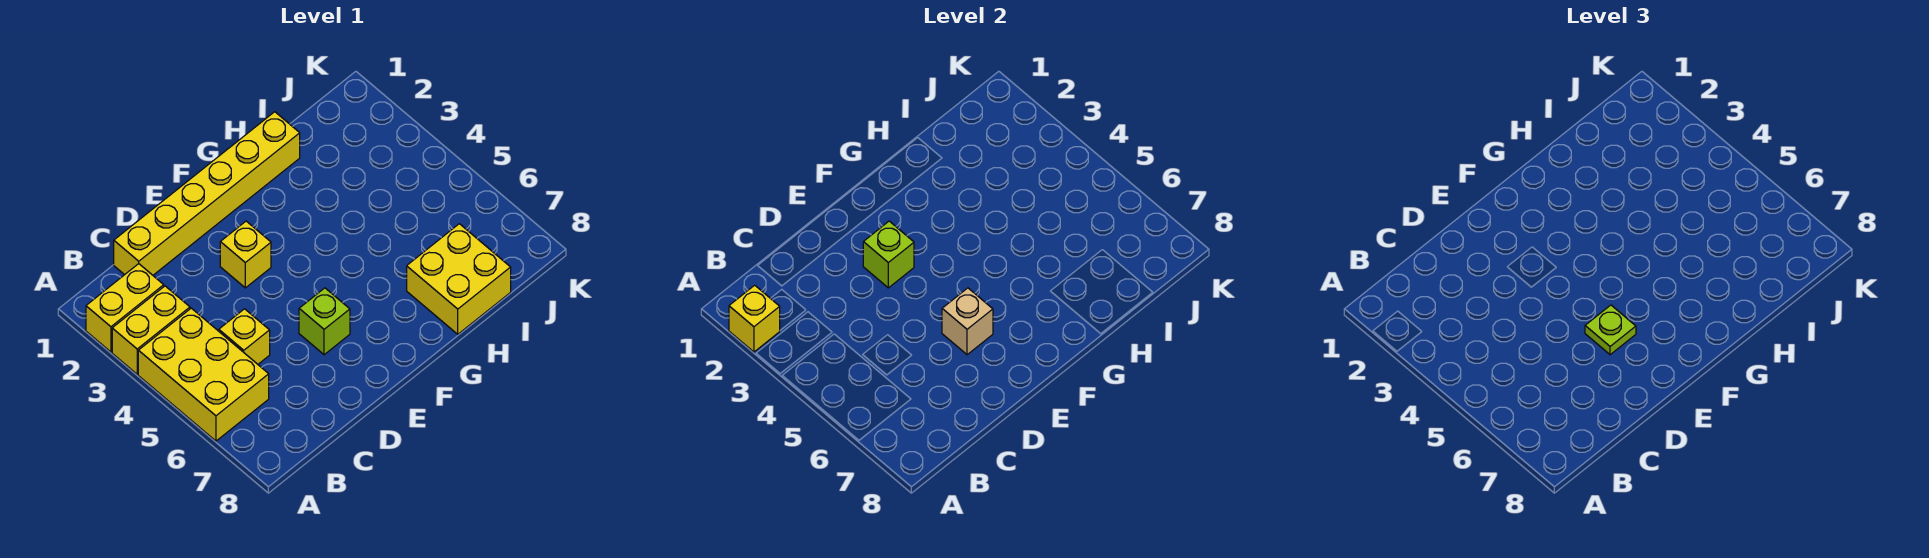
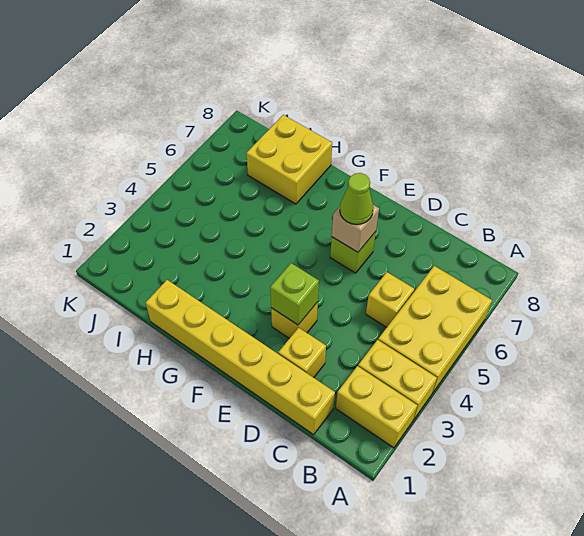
yellow 1x1 brick [729,285,780,352] -> yellow 1x1 brick moved to [278,328,326,378]
lime 1x1 plate [1585,305,1636,355] -> lime 1x1 cone [340,173,373,225]

